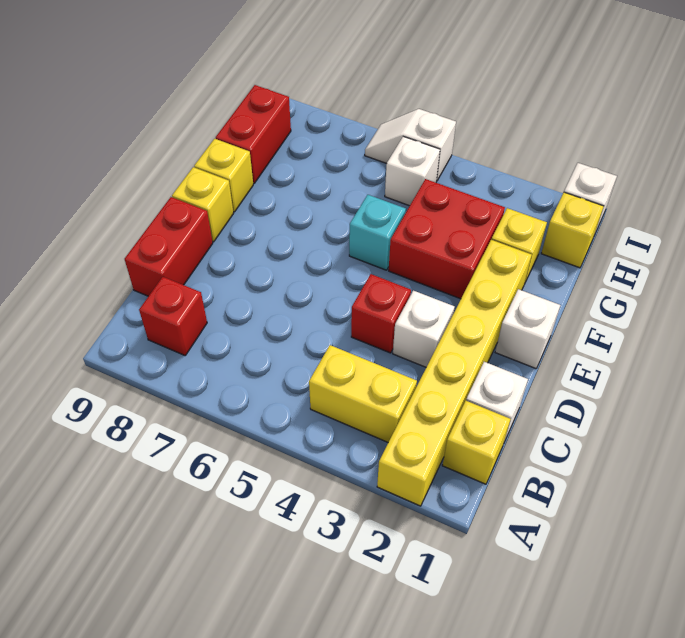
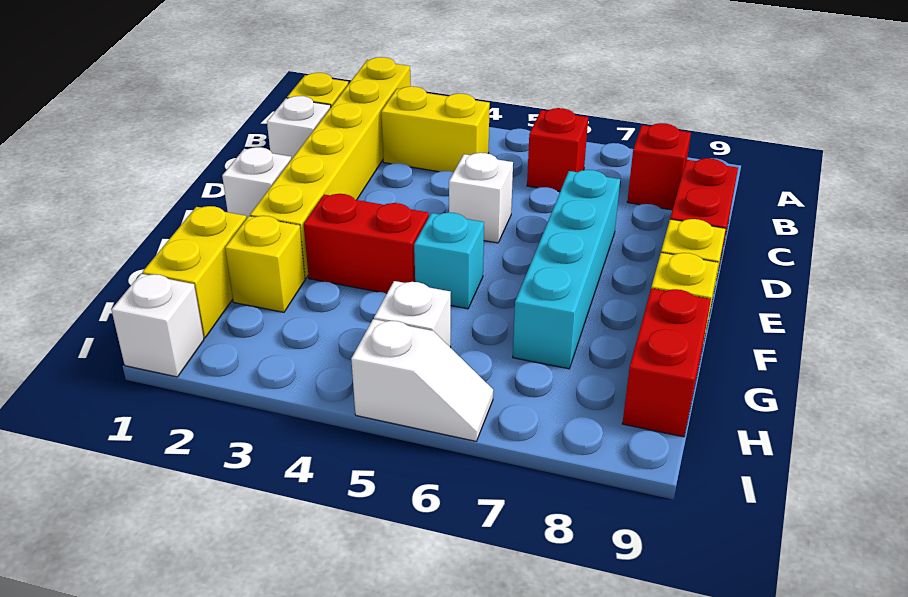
white 1x1 brick [393,291,454,367] -> white 1x1 brick moved to [449,153,513,243]
red 1x1 brick [351,274,411,353] -> red 1x1 brick moved to [527,108,588,191]
none -> cyan 1x4 brick [513,170,620,369]
red 2x2 brick [389,179,505,299] -> red 1x2 brick [304,194,429,294]
yellow 1x1 brick [541,192,604,268] -> yellow 1x2 brick [142,206,247,338]

